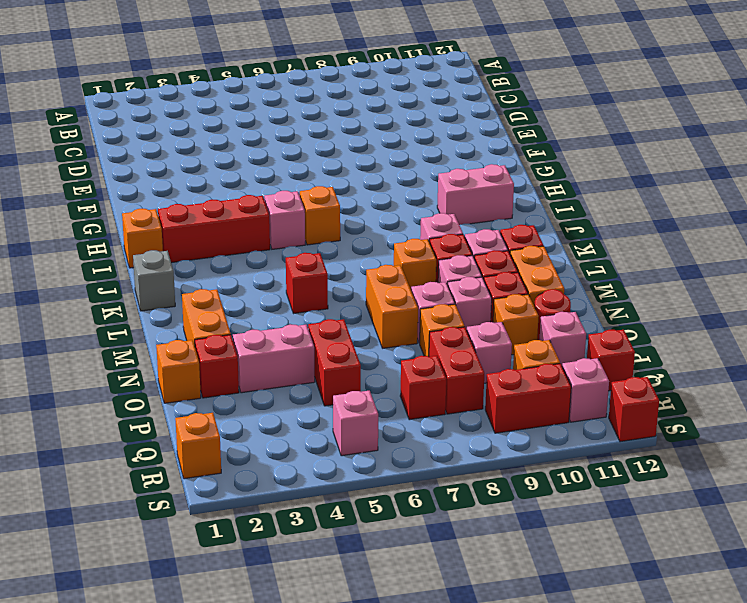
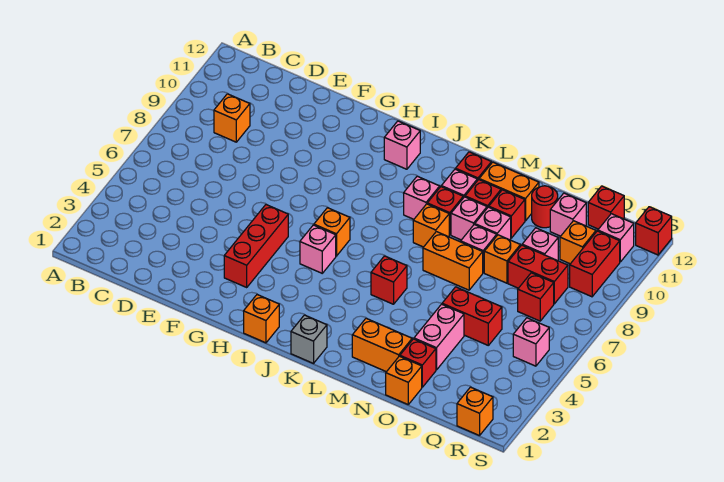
red 1x3 brick [158,195,270,263] -> red 1x3 brick moved to [224,205,288,287]
pink 1x2 brick [437,164,514,225] -> pink 1x1 brick [384,121,420,169]
orange 1x1 brick [493,294,539,355] -> orange 1x1 brick moved to [214,94,250,142]

